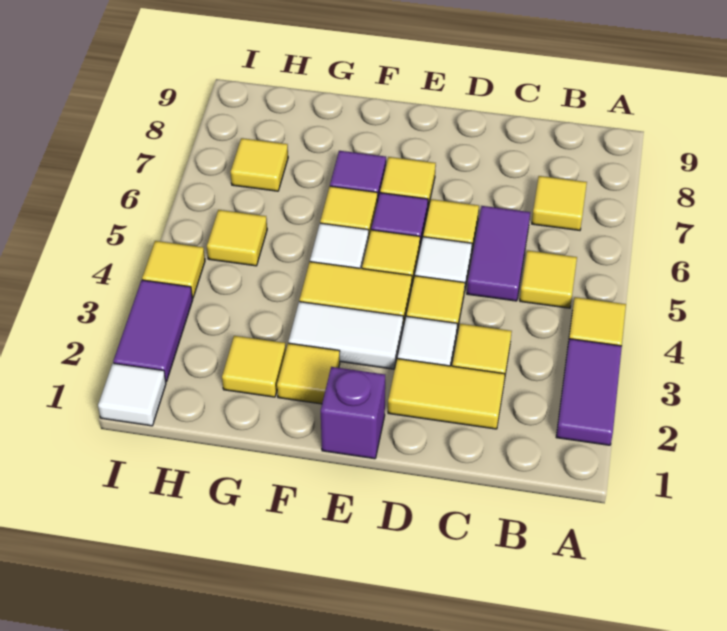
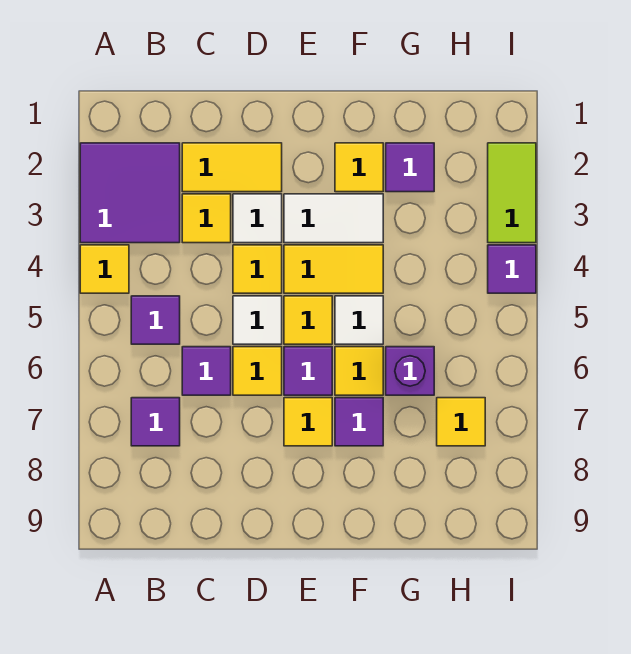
purple 1x2 tile [556,339,622,445] -> purple 2x2 tile [80,143,180,243]
yellow 1x1 tile [520,250,577,308] -> purple 1x1 tile [131,296,180,344]
yellow 1x1 tile [532,176,587,230] -> purple 1x1 tile [131,398,180,446]
purple 1x2 tile [467,206,530,301] -> purple 1x1 tile [182,347,231,395]
purple 1x1 brick [321,367,385,459] -> purple 1x1 brick moved to [386,347,434,395]
yellow 1x1 tile [222,336,286,397] -> purple 1x1 tile [386,143,434,192]
yellow 1x1 tile [207,210,267,266] -> none
white 1x1 tile [98,363,166,426] -> none
purple 1x2 tile [113,280,193,382] -> lime 1x2 tile [488,143,536,243]
yellow 1x1 tile [142,241,205,298] -> purple 1x1 tile [488,245,536,293]

